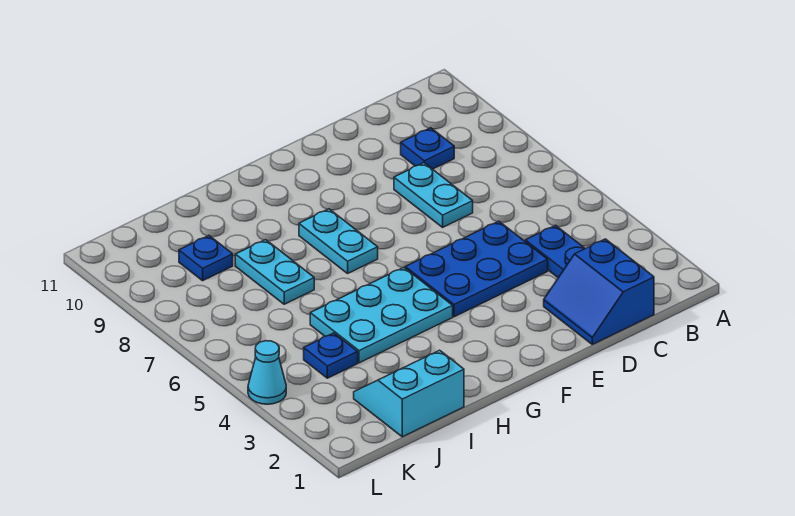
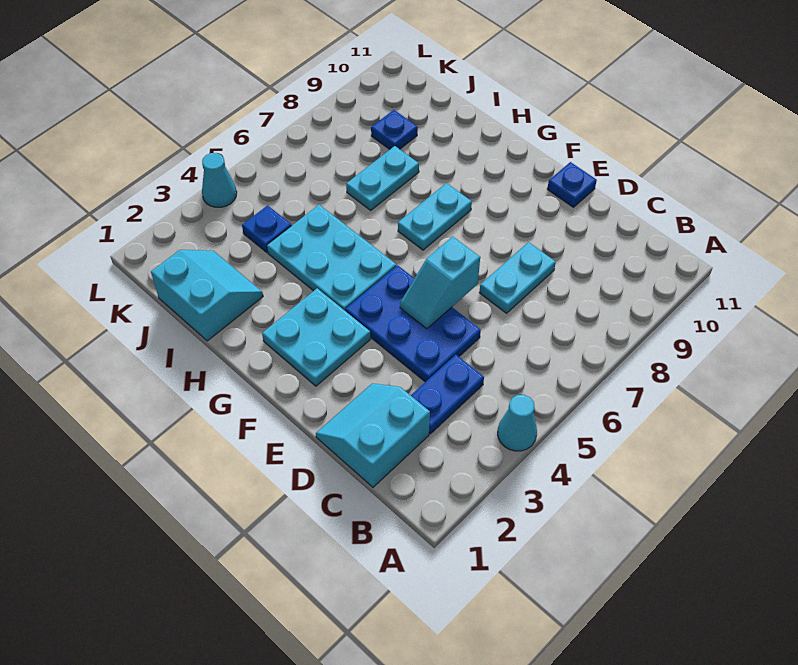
none -> cyan 1x1 cone [498,395,537,451]
blue 2x2 slope [544,239,654,344] -> cyan 2x2 slope [316,383,430,487]
blue 1x1 plate [401,128,454,169] -> blue 1x1 plate moved to [547,162,597,207]
none -> cyan 1x2 slope [400,236,480,329]
none -> cyan 2x2 plate [262,288,370,386]

